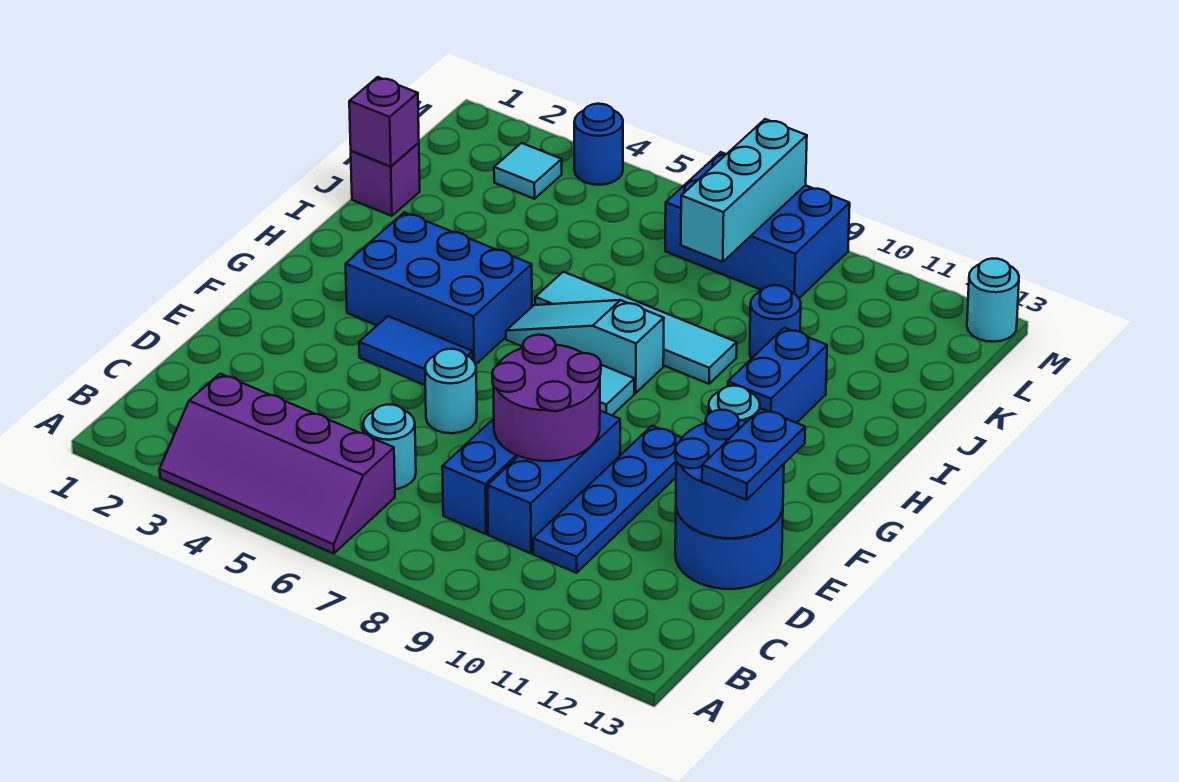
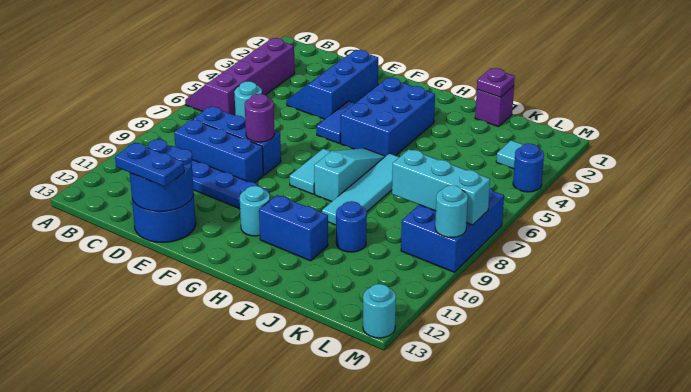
none -> blue 2x3 slope [287,50,378,119]
purple 2x2 round brick [492,335,601,461] -> purple 1x1 round brick [245,94,274,142]
cyan 1x1 round brick [425,349,477,433] -> cyan 1x1 round brick moved to [435,185,468,237]
purple 1x1 brick [349,77,419,166] -> purple 1x1 plate [477,68,515,97]

